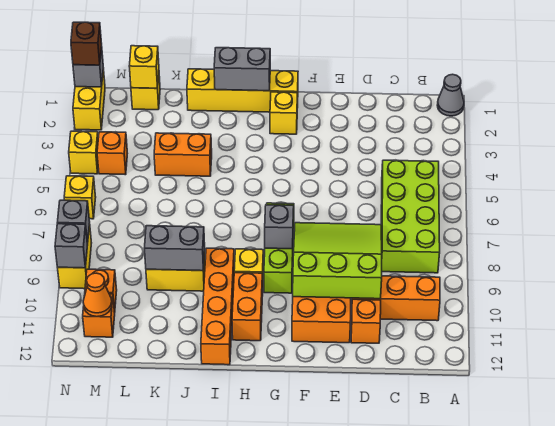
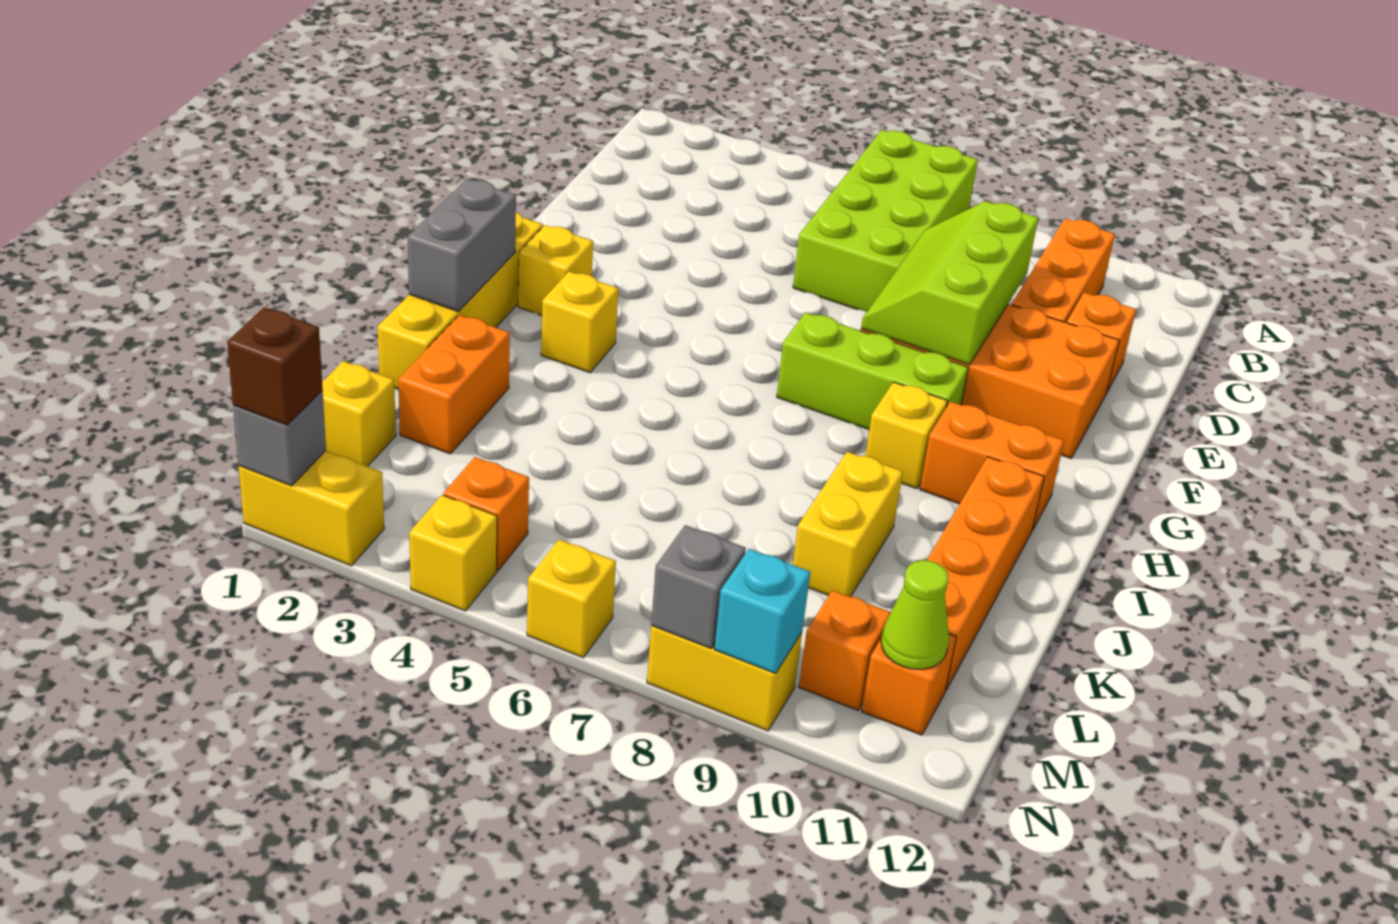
grey 1x1 cone [437,74,464,116] -> none
lime 2x4 brick [381,160,440,273] -> lime 2x4 brick turned to [793,130,978,312]
lime 3x3 slope [293,223,382,299] -> lime 2x3 slope [861,201,1038,365]
grey 1x1 brick [265,205,294,249] -> none
orange 1x4 brick [201,248,234,365] -> orange 1x4 brick turned to [927,457,1044,690]
orange 1x2 brick [154,133,212,176] -> orange 1x2 brick moved to [398,315,510,454]
grey 1x2 brick [144,226,205,271] -> none
yellow 1x1 brick [129,46,159,88] -> yellow 1x1 brick moved to [541,271,618,373]
orange 1x1 cone [83,273,112,317] -> lime 1x1 cone [881,560,949,669]
grey 1x1 brick [55,224,87,268] -> cyan 1x1 brick [714,549,810,673]

